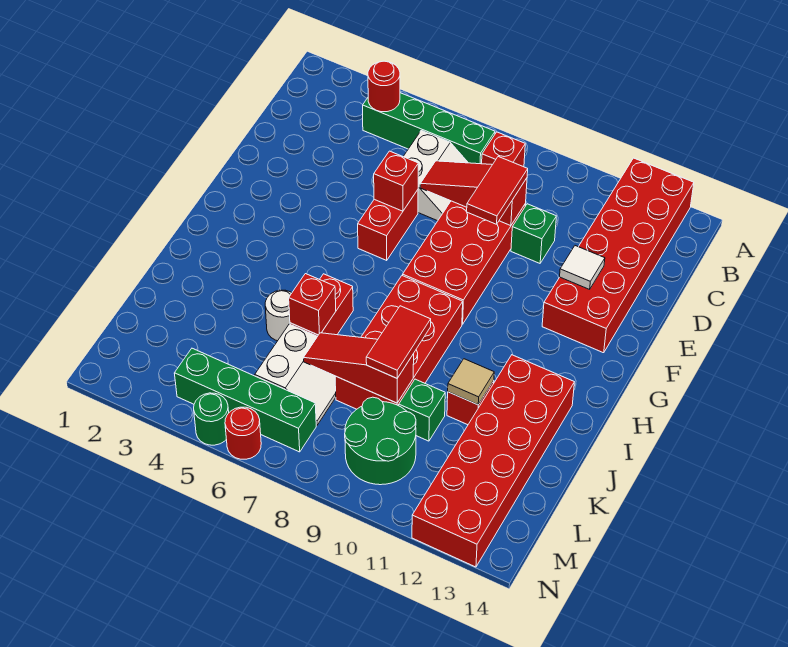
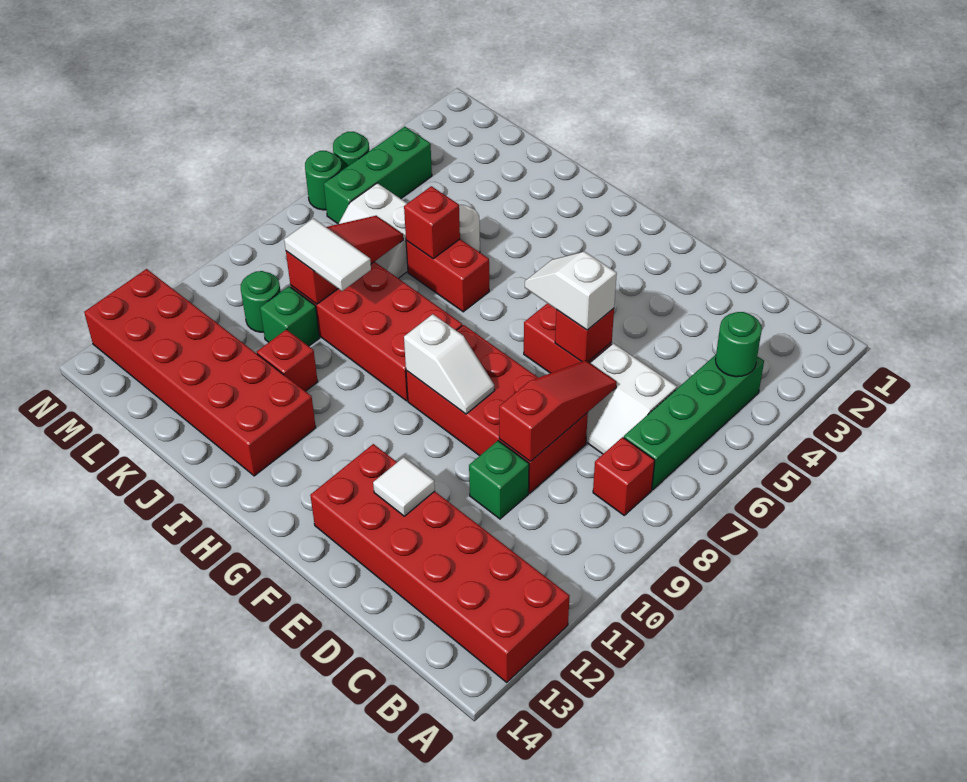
red 1x1 round brick [368,61,400,112] -> green 1x1 round brick [715,312,762,377]
red 1x2 tile [467,157,528,224] -> none
none -> white 1x2 slope [525,251,617,330]
none -> white 1x2 slope [404,314,495,414]
red 1x2 tile [366,306,431,378] -> white 1x2 tile [284,218,371,291]
tan 1x1 tile [448,359,494,405] -> none
green 2x2 round brick [345,397,416,485] -> green 1x1 round brick [241,271,281,332]
green 1x4 brick [174,348,316,452] -> green 1x3 brick [324,127,432,224]
red 1x1 round brick [225,407,261,459] -> green 1x1 round brick [305,151,342,210]

